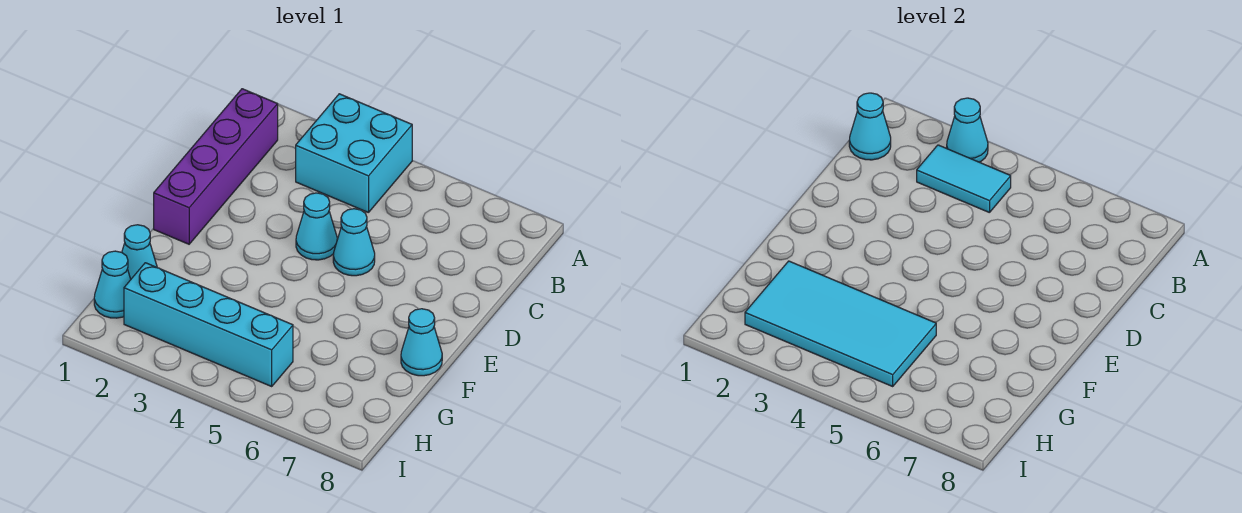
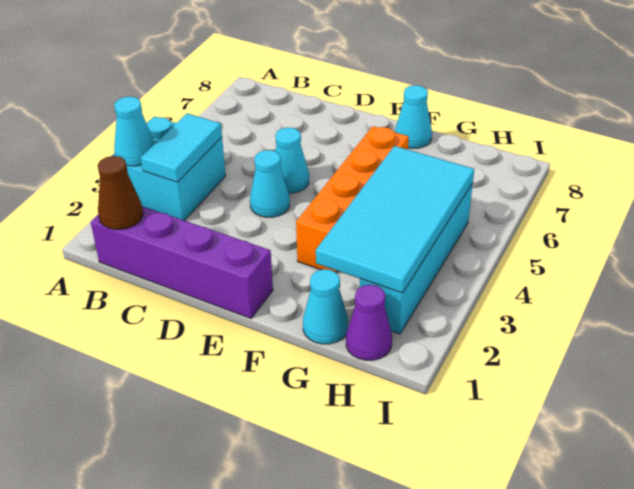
cyan 1x1 cone [849,93,891,160] -> brown 1x1 cone [98,156,143,230]
none -> orange 1x4 brick [296,126,409,273]
cyan 1x1 cone [94,251,131,318] -> purple 1x1 cone [346,285,392,360]

